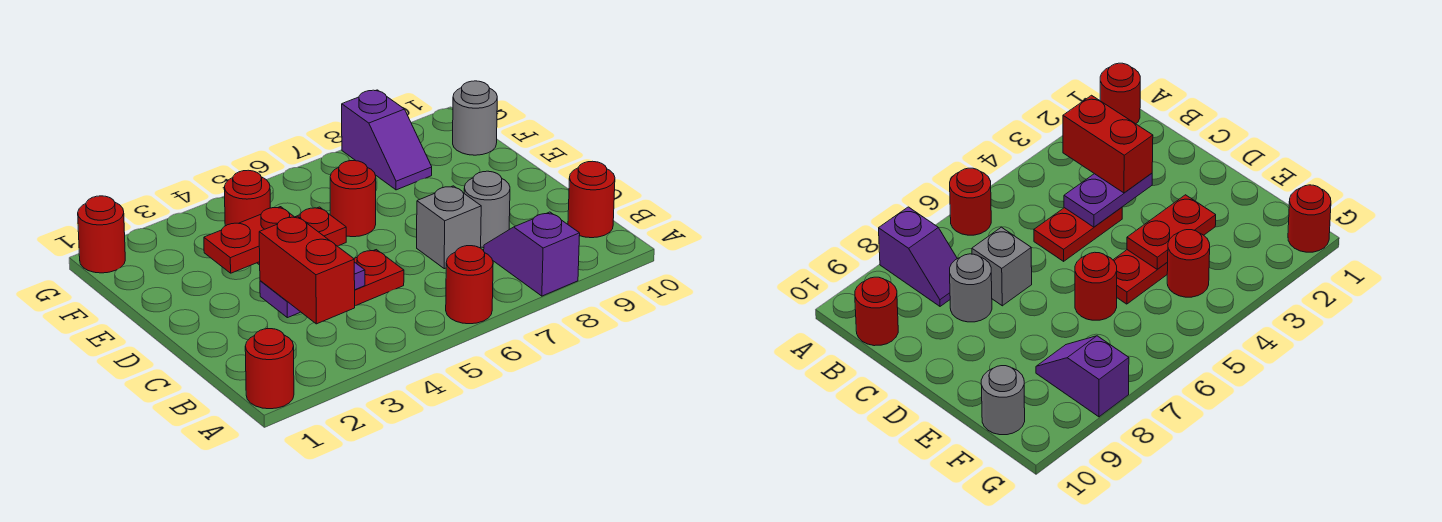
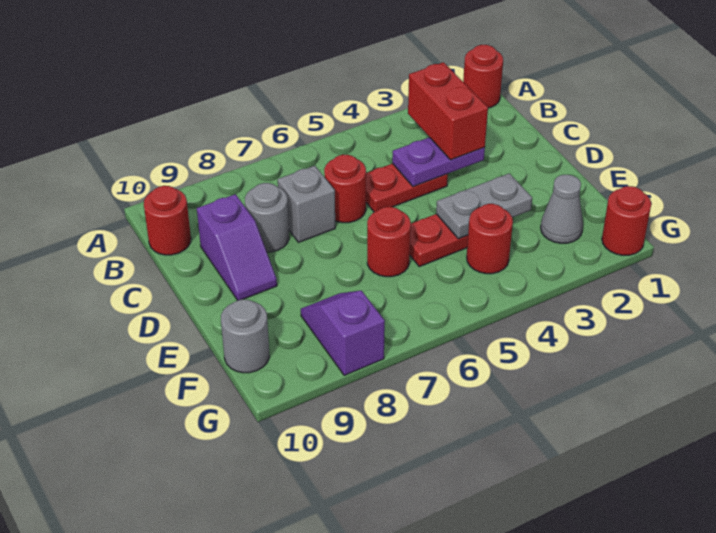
red 1x1 round brick [446,246,493,324] -> red 1x1 round brick moved to [324,155,366,223]
purple 1x2 slope [484,212,580,296] -> purple 1x2 slope moved to [197,194,277,300]
red 1x2 plate [204,207,295,273] -> grey 1x2 plate [436,173,532,239]
none -> grey 1x1 cone [541,175,583,243]

